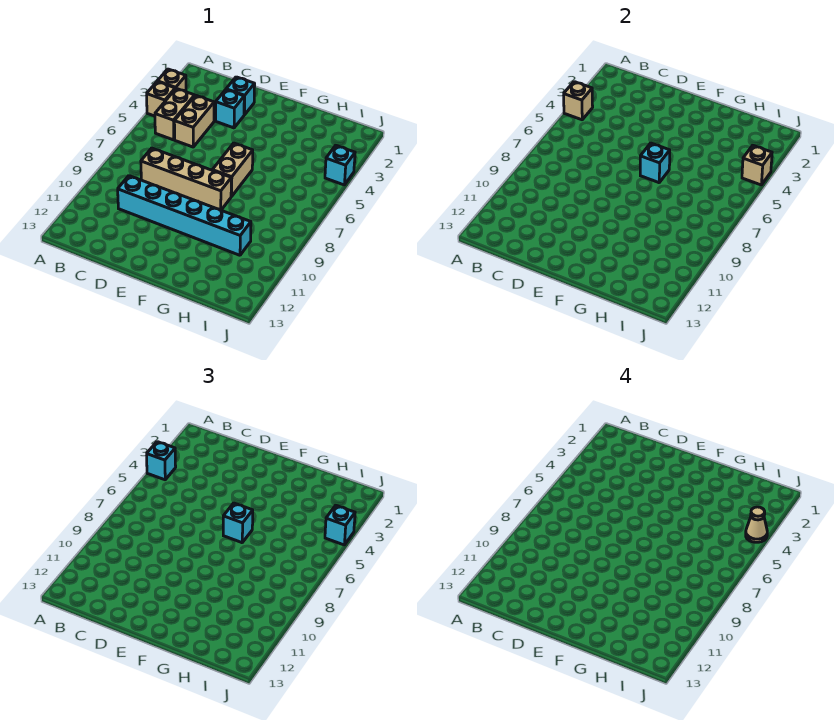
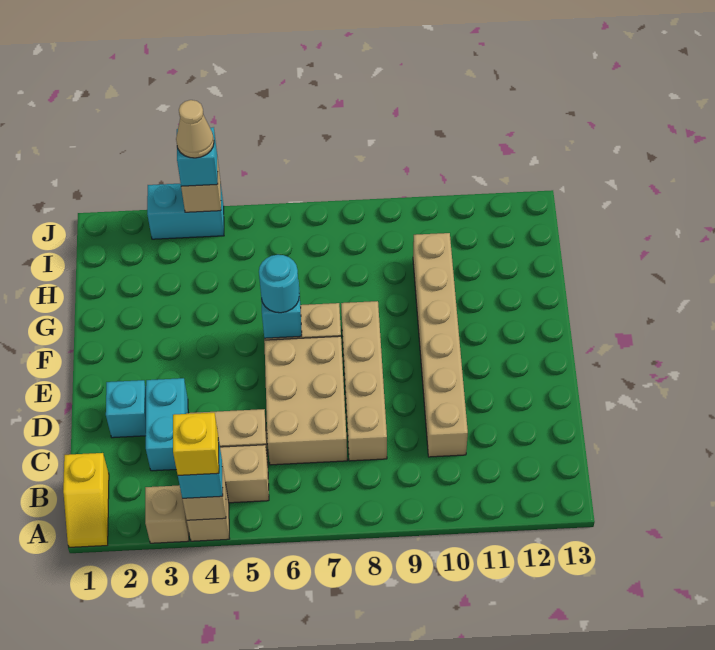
none -> yellow 1x2 slope [63,453,109,547]
none -> yellow 1x1 brick [173,413,219,475]
none -> tan 2x3 brick [264,336,347,465]
cyan 1x6 brick [118,176,251,255] -> tan 1x6 brick [413,233,468,457]
cyan 1x1 brick [216,90,244,128] -> cyan 1x2 brick [146,378,188,471]
cyan 1x1 brick [223,503,253,543] -> cyan 1x1 round brick [259,255,299,313]
cyan 1x1 brick [325,145,355,185] -> cyan 1x2 brick [147,184,224,239]

